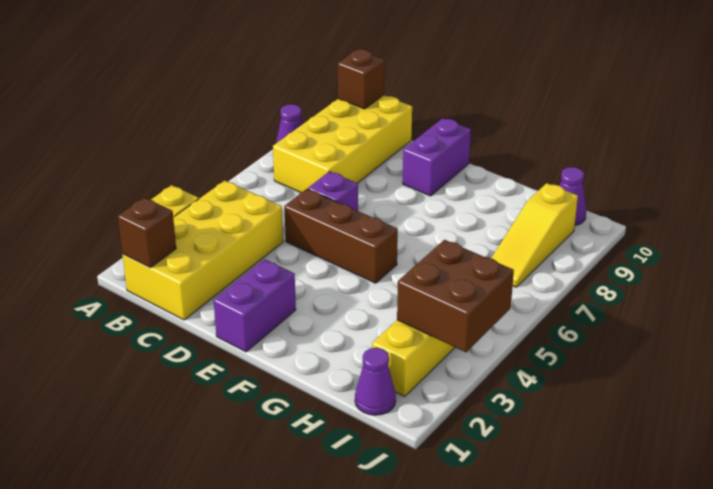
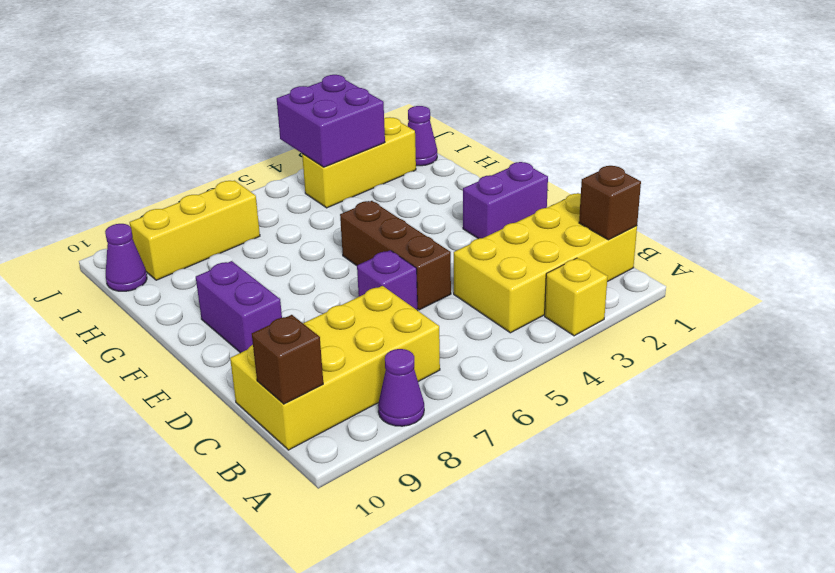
purple 1x2 brick [403,118,471,196] -> purple 1x2 brick turned to [196,261,282,353]
brown 2x2 brick [397,240,514,352] -> purple 2x2 brick [277,75,385,167]
yellow 1x3 slope [491,183,578,287] -> yellow 1x3 brick [130,181,260,280]

